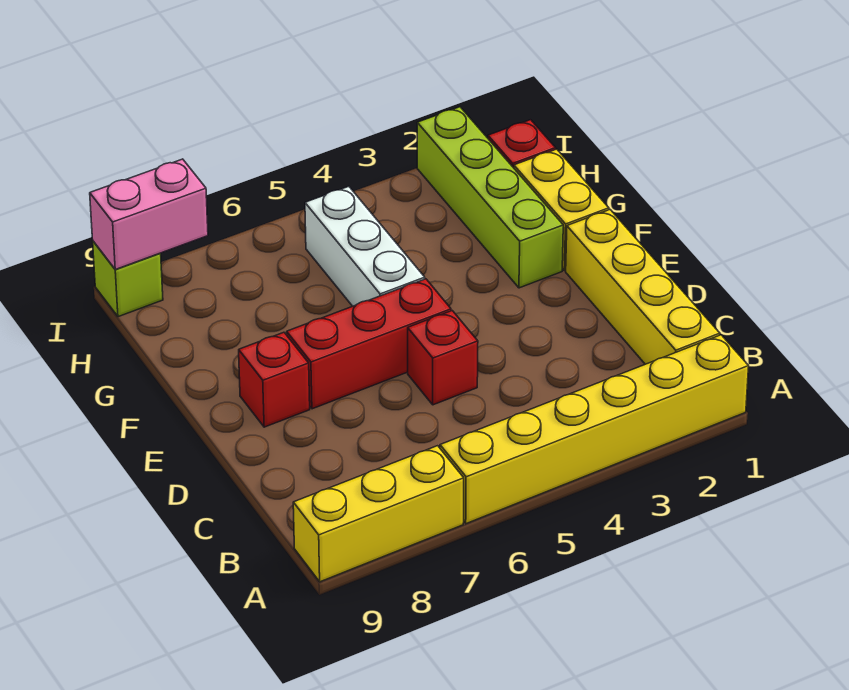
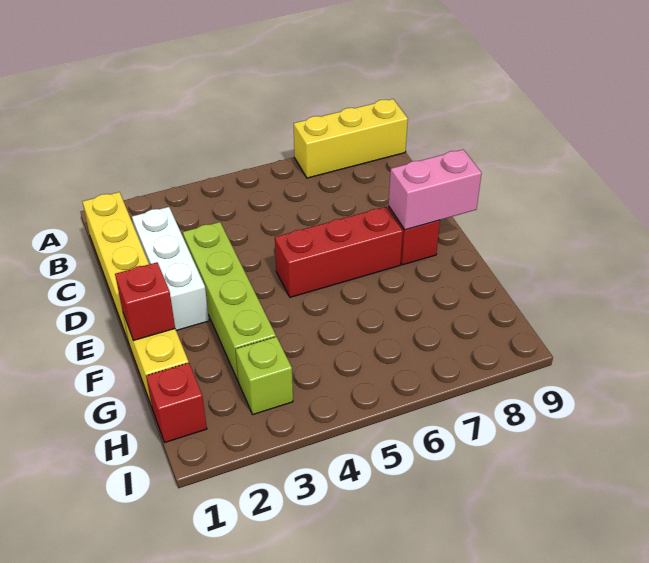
yellow 1x6 brick [440,335,749,524] -> none
red 1x1 brick [408,311,478,405] -> red 1x1 brick moved to [115,262,175,341]
lime 1x4 brick [417,107,563,288] -> lime 1x4 brick moved to [183,222,276,381]
white 1x3 brick [305,186,425,306] -> white 1x3 brick moved to [132,207,209,330]
pink 1x2 brick [90,159,208,269] -> pink 1x2 brick moved to [389,150,482,230]
lime 1x1 brick [93,241,163,317] -> lime 1x1 brick moved to [236,337,293,414]

